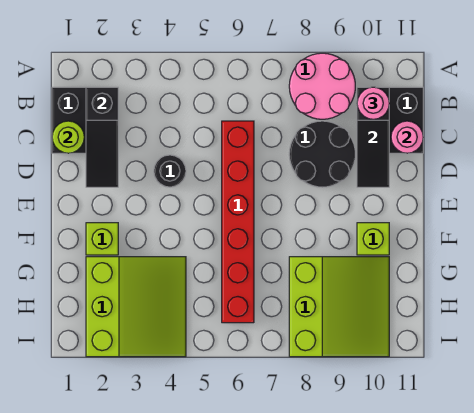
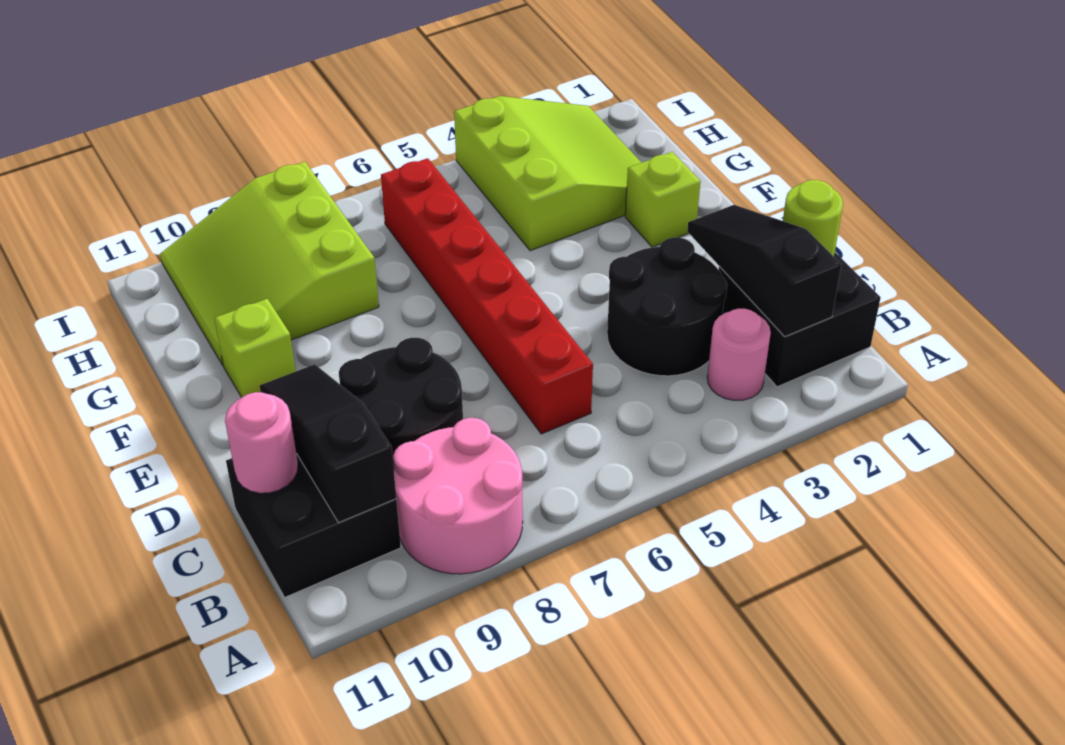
pink 1x1 round brick [357,87,389,119] -> pink 1x1 round brick moved to [707,309,771,400]
black 1x1 round brick [154,155,186,187] -> black 2x2 round brick [607,237,727,376]
lime 3x3 slope [86,257,186,357] -> lime 3x3 slope turned to [454,96,642,251]

